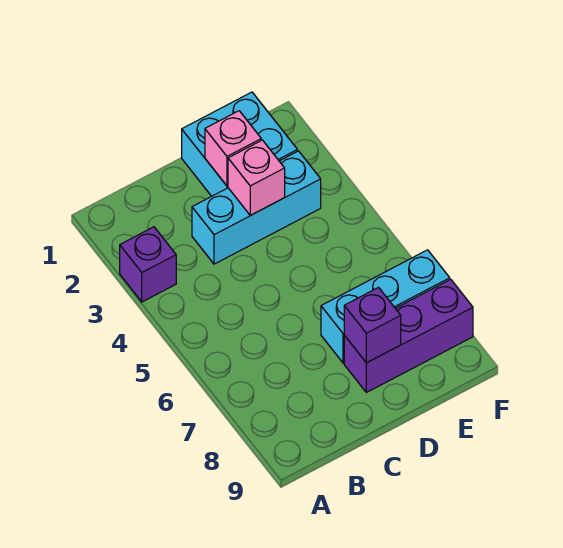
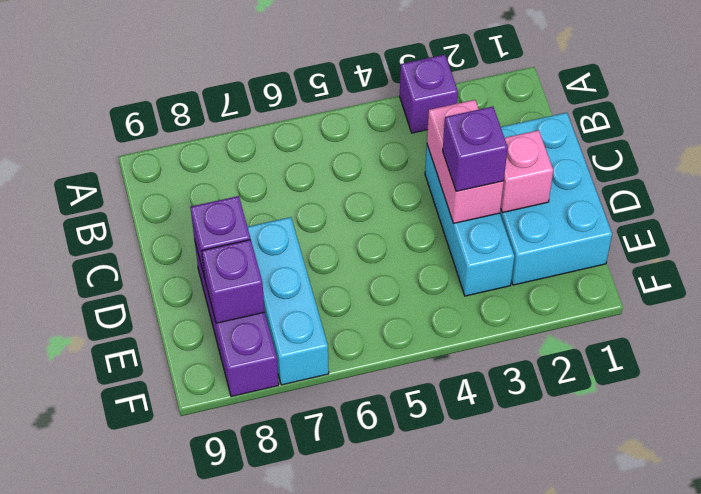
cyan 2x2 brick [182,92,297,196] -> cyan 2x3 brick [500,113,612,285]
pink 1x1 brick [228,140,285,215] -> pink 1x2 brick [427,100,504,223]
none -> purple 1x1 brick [443,107,508,191]
none -> purple 1x1 brick [202,240,265,323]

